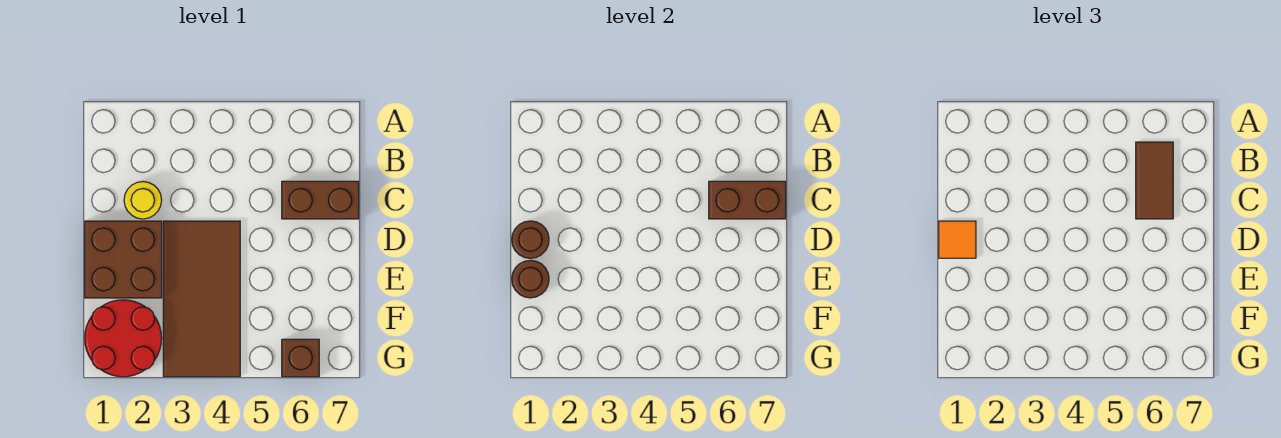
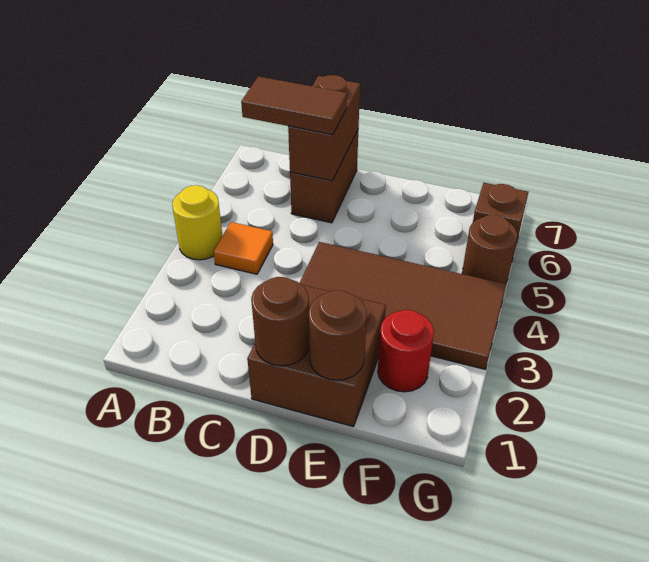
yellow 1x1 round brick [124,182,162,219] -> yellow 1x1 round brick moved to [172,185,223,260]
orange 1x1 tile [939,221,976,258] -> orange 1x1 tile moved to [214,222,273,274]
red 2x2 round brick [85,300,162,377] -> red 1x1 round brick [378,310,434,392]
none -> brown 1x1 round brick [462,215,517,284]

